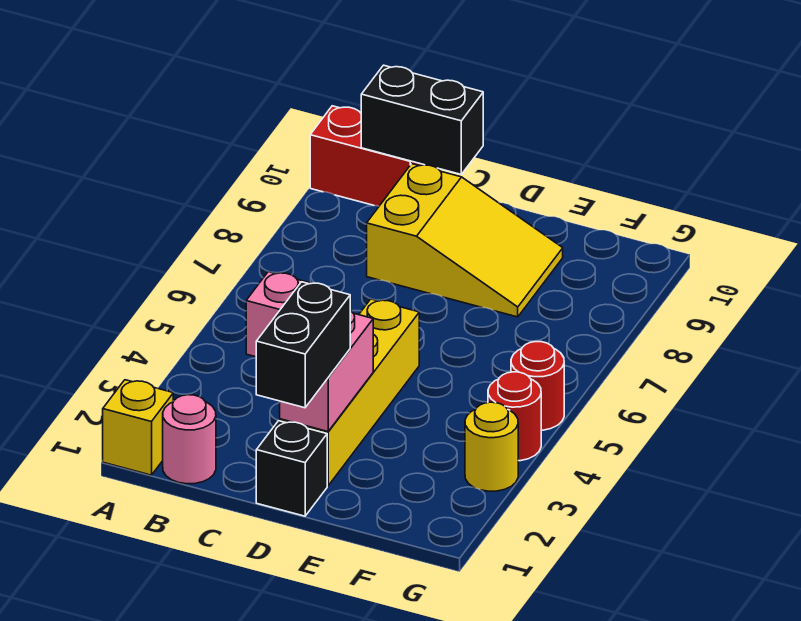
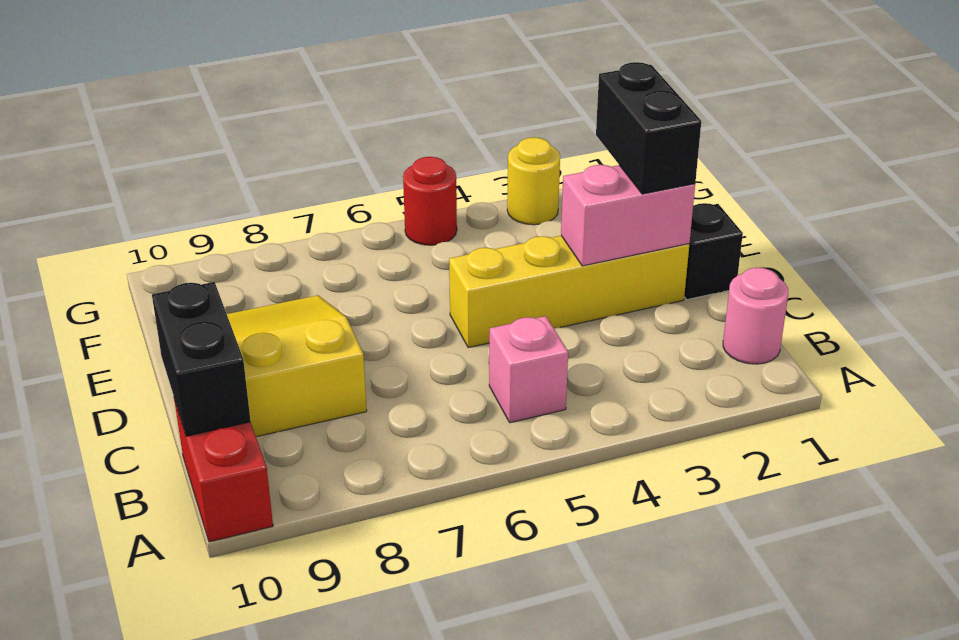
yellow 1x1 brick [103,380,173,475] -> none
black 1x2 brick [256,282,350,408] -> black 1x2 brick turned to [596,62,701,194]
red 1x1 round brick [488,372,541,461] -> none

